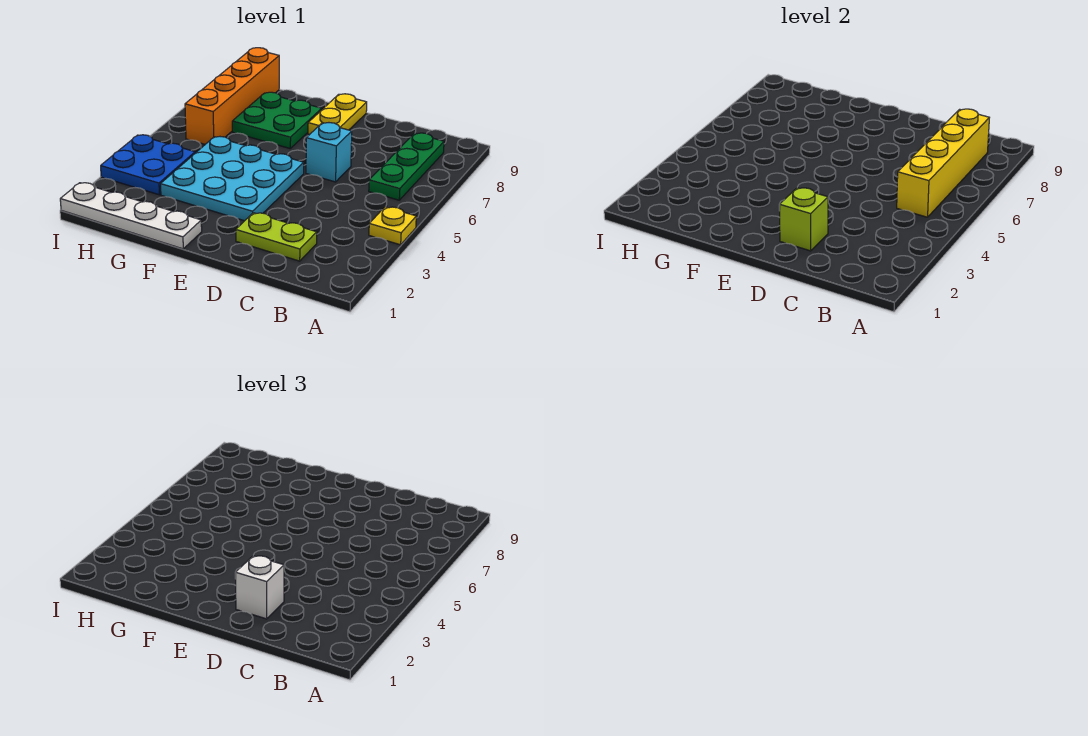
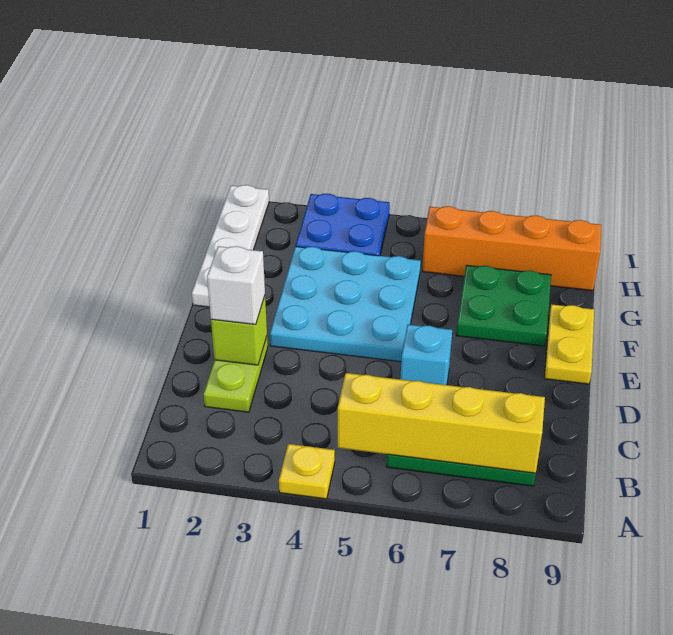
yellow 1x2 plate [308,94,367,134] -> yellow 1x2 plate turned to [545,304,594,384]

